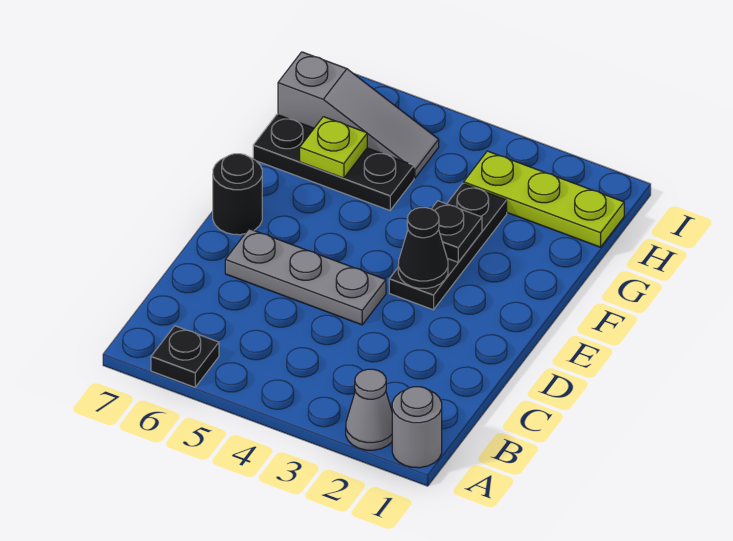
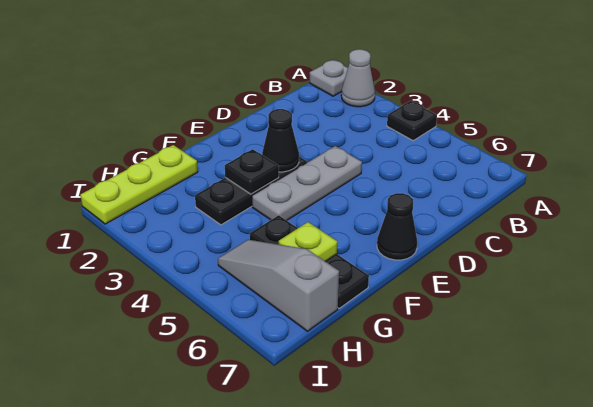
grey 1x1 round brick [392,387,442,468] -> grey 1x1 plate [310,60,348,96]
black 1x1 plate [151,326,219,387] -> black 1x1 plate moved to [387,101,437,141]
grey 1x3 plate [225,229,386,325] -> grey 1x3 plate turned to [252,146,362,220]
black 1x1 round brick [213,154,262,235] -> black 1x1 cone [377,193,417,260]
lime 1x3 plate [464,151,624,247] -> lime 1x3 plate turned to [81,145,198,224]

